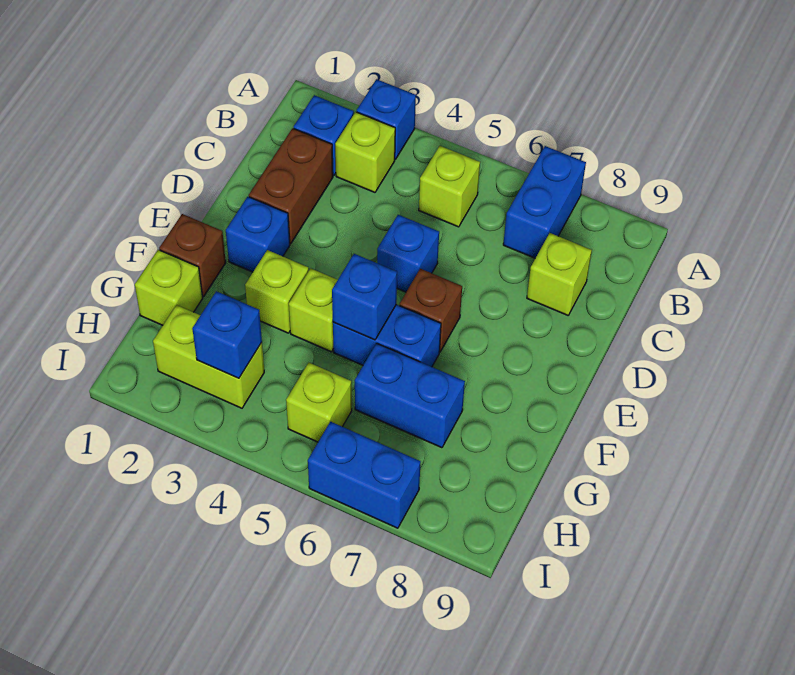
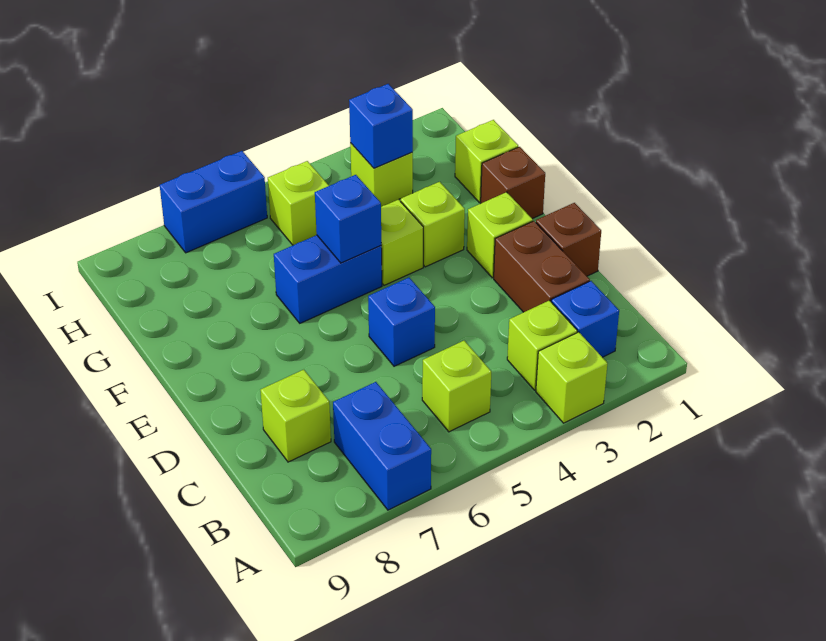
blue 1x1 brick [357,79,416,159] -> lime 1x1 brick [536,332,607,423]
blue 1x1 brick [226,197,290,272] -> lime 1x1 brick [467,192,533,278]
brown 1x1 brick [400,269,462,352] -> brown 1x1 brick moved to [536,203,601,276]
blue 1x2 brick [355,343,465,448] -> none
lime 1x2 brick [153,305,264,408] -> lime 1x1 brick [350,143,413,207]

